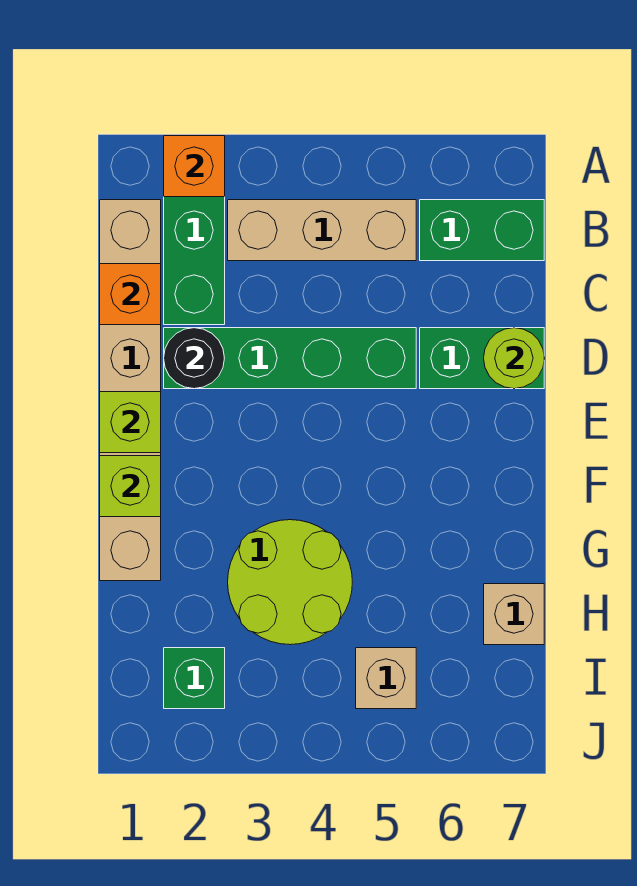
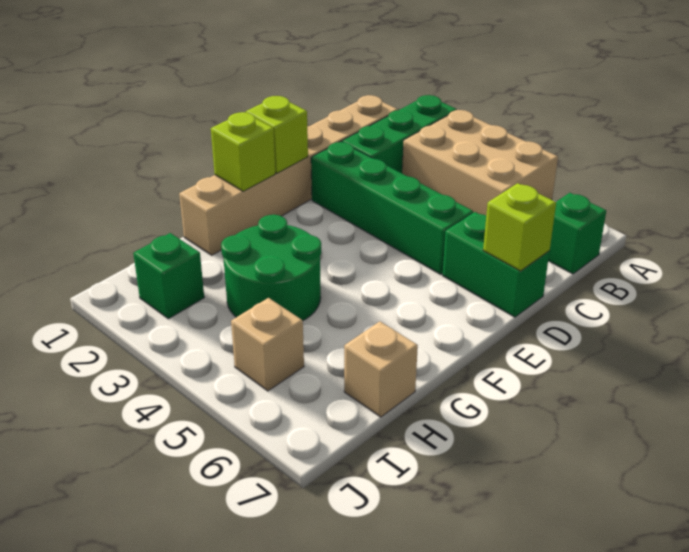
orange 1x1 brick [164,136,225,197] -> none
tan 1x3 brick [228,200,416,261] -> tan 2x3 brick [402,110,558,215]
green 1x2 brick [420,200,544,261] -> green 1x1 brick [548,193,606,274]
orange 1x1 brick [100,264,161,325] -> none
black 1x1 round brick [164,328,224,389] -> none
lime 1x1 round brick [484,328,544,389] -> lime 1x1 brick [483,183,556,271]
lime 2x2 round brick [228,520,352,645] -> green 2x2 round brick [221,215,321,320]

